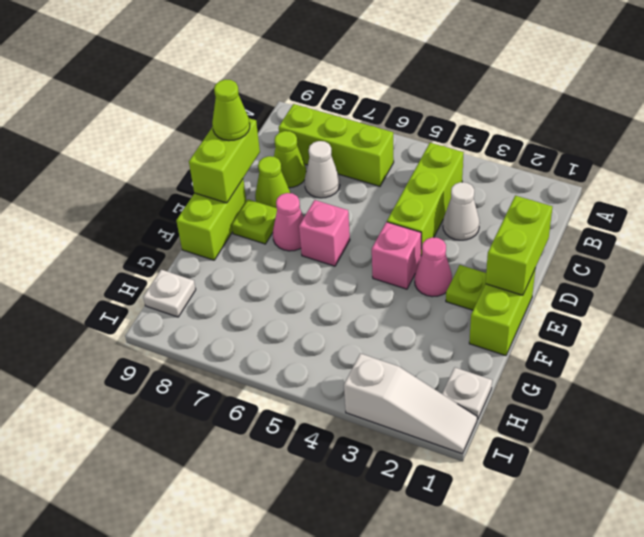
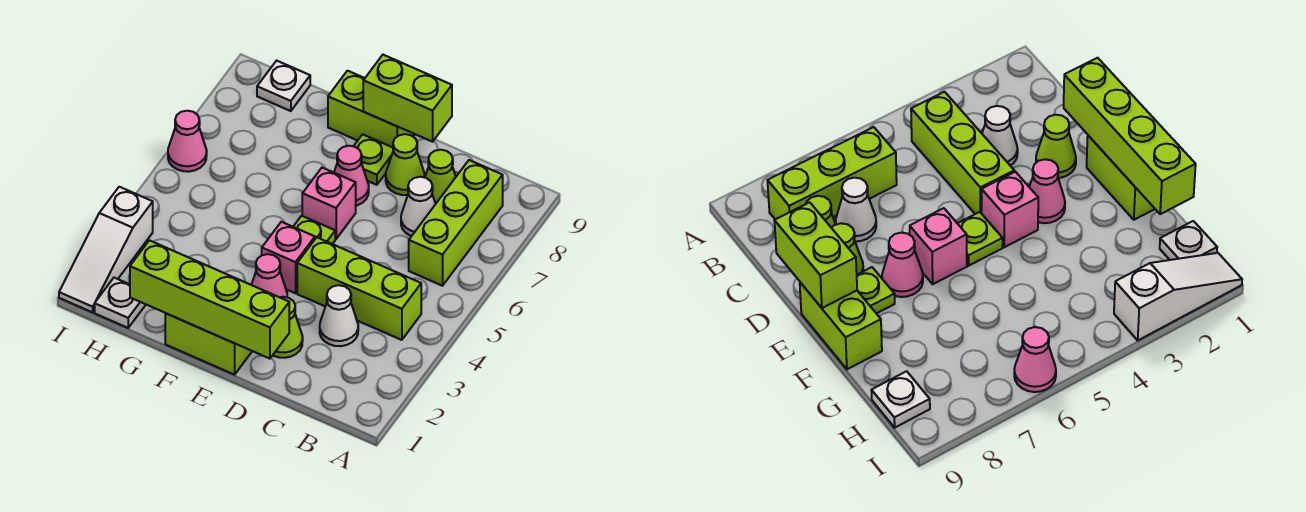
lime 1x2 brick [486,196,552,295] -> lime 1x4 brick [130,240,289,359]
lime 1x1 cone [212,79,250,141] -> lime 1x1 cone moved to [273,297,303,358]
lime 1x1 plate [446,265,486,310] -> lime 1x1 plate moved to [293,216,335,244]
none -> pink 1x1 cone [168,111,207,172]

